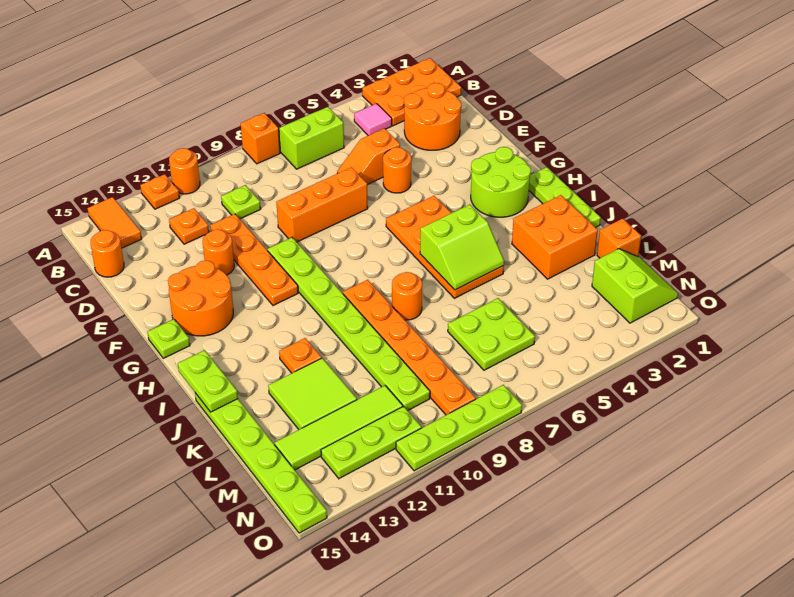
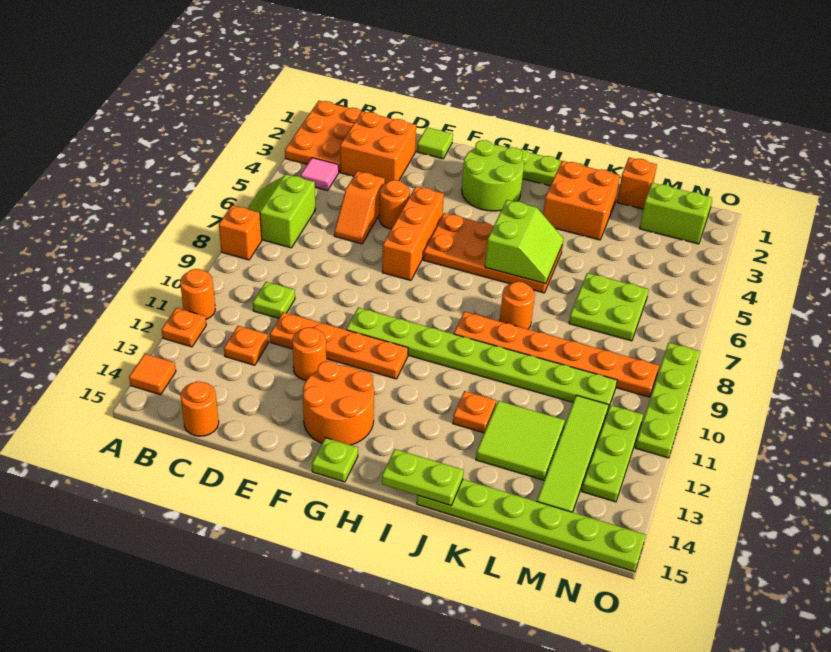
orange 1x2 tile [88,197,142,248] -> orange 1x1 tile [129,354,176,395]
orange 2x2 round brick [404,83,461,150] -> orange 2x2 brick [340,111,416,184]
none -> lime 1x1 tile [417,127,453,159]
orange 1x3 brick [276,167,368,242] -> orange 1x3 brick moved to [382,186,444,280]

